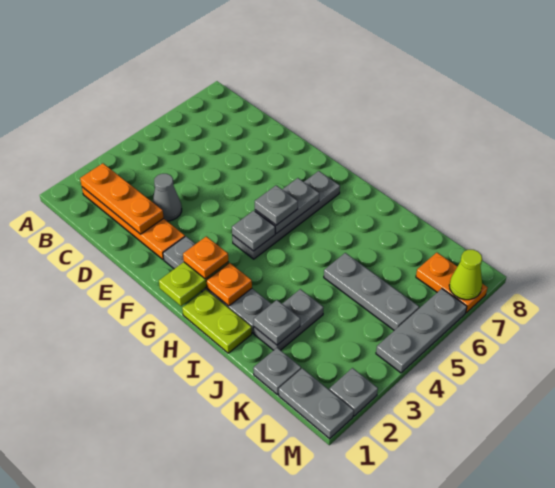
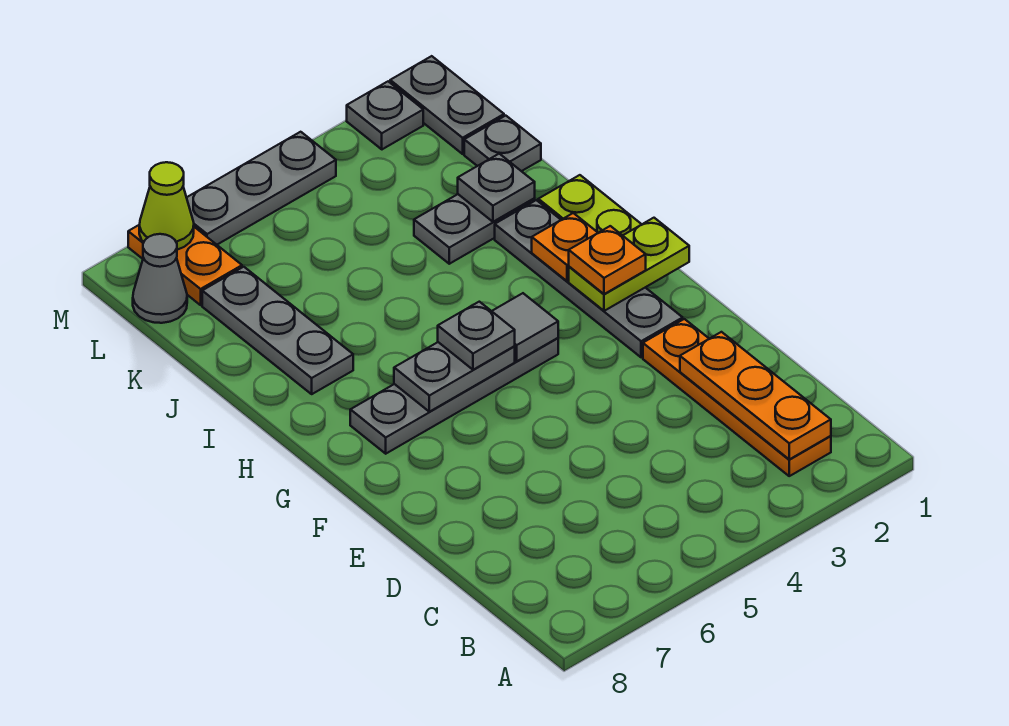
grey 1x1 cone [153,174,182,221] -> grey 1x1 cone moved to [133,234,187,323]
grey 1x1 plate [232,211,275,251] -> grey 1x1 tile [492,293,558,361]
grey 1x3 plate [324,253,419,330] -> grey 1x3 plate moved to [202,267,353,394]

